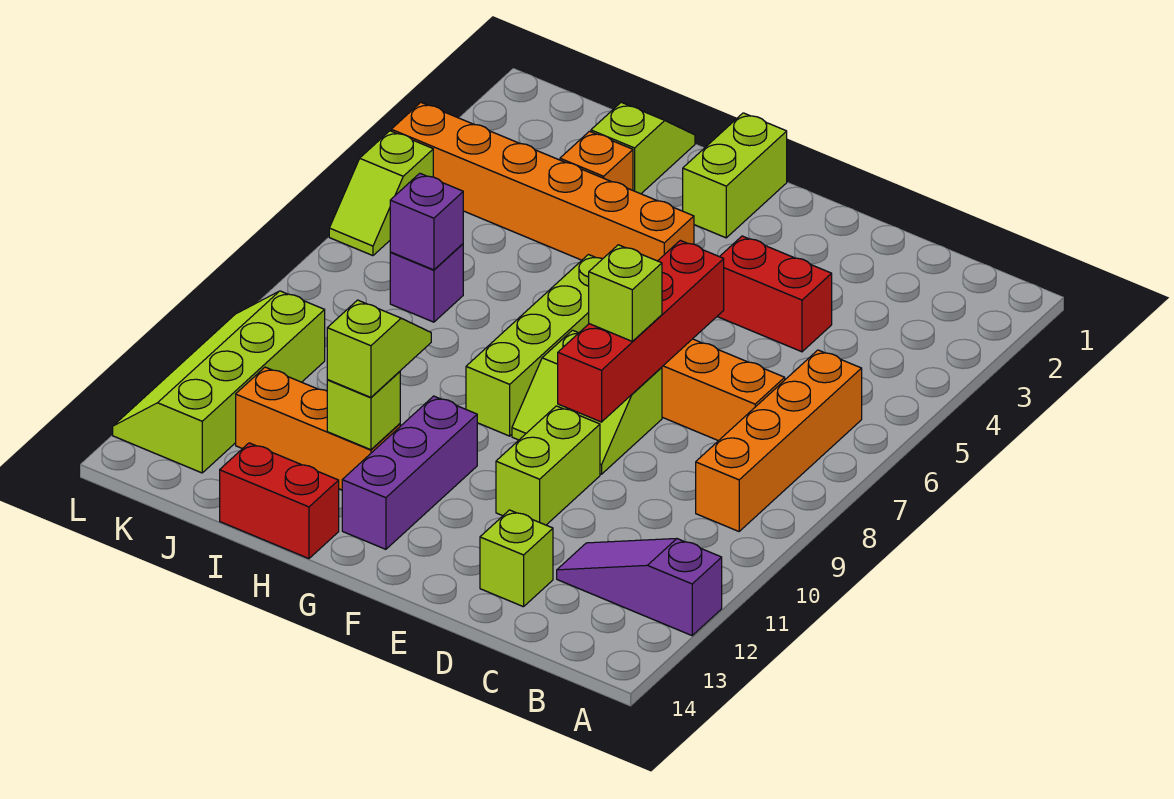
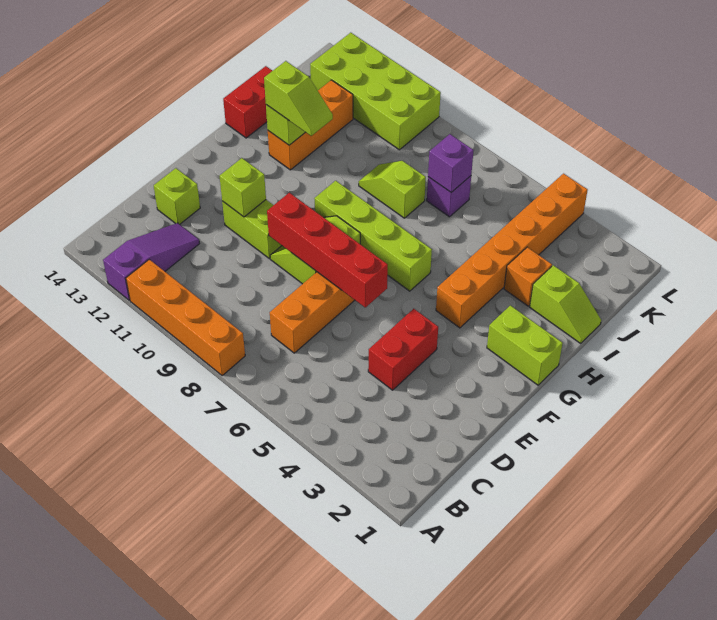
orange 1x4 brick [696,350,862,531] -> orange 1x4 brick moved to [126,259,245,375]
lime 1x1 brick [589,245,662,341] -> lime 1x1 brick moved to [220,158,266,217]
purple 1x3 brick [342,396,477,549] -> none
lime 2x4 slope [113,291,325,473] -> lime 2x4 brick [310,33,441,150]
lime 1x2 slope [329,131,433,256] -> lime 1x2 slope moved to [359,161,426,218]

